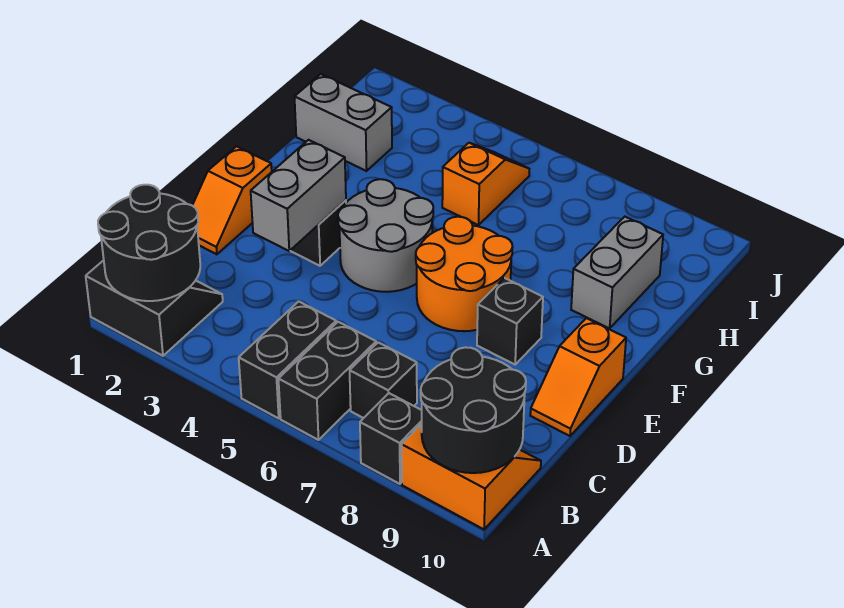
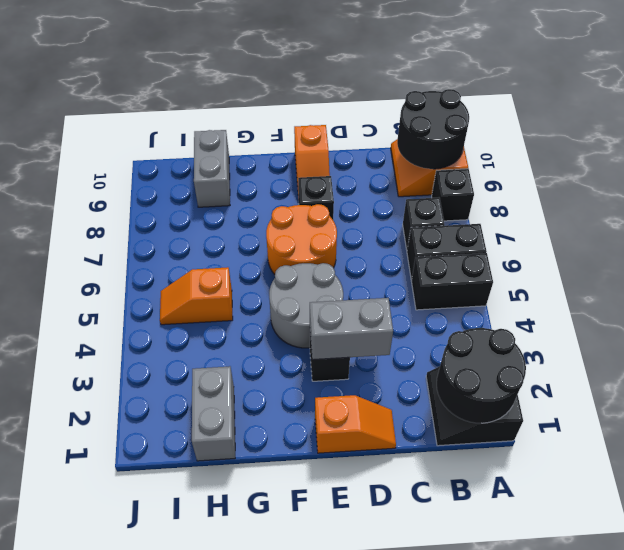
orange 1x2 slope [530,318,626,436] -> orange 1x2 slope turned to [294,125,330,200]
grey 1x2 brick [571,217,663,329] -> grey 1x2 brick turned to [194,130,230,207]

